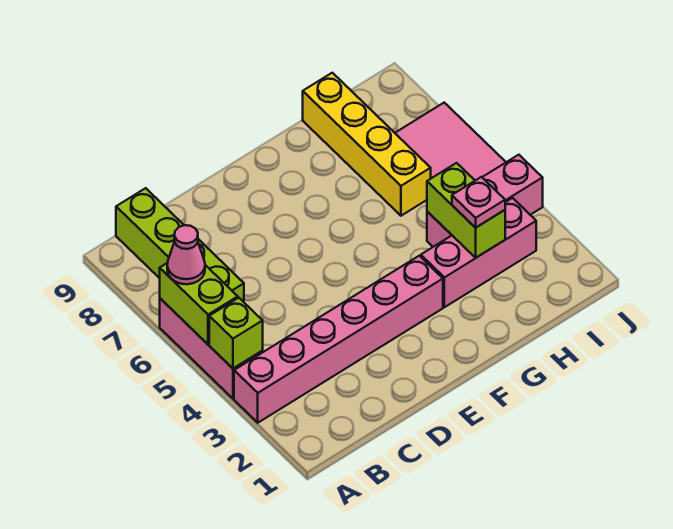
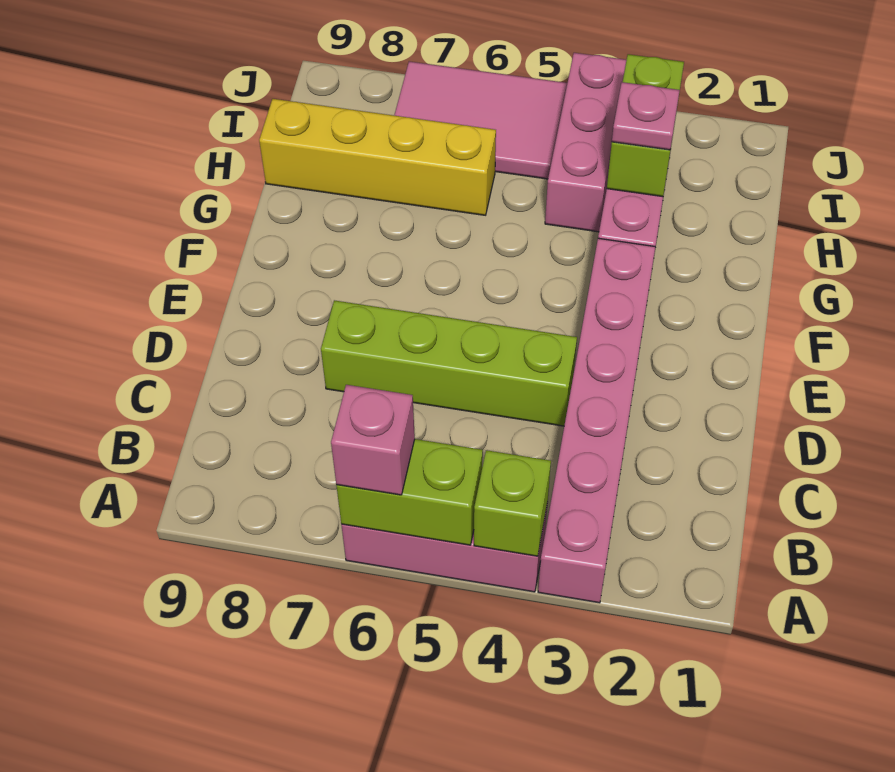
pink 1x1 cone [167,225,205,284] -> pink 1x1 brick [331,385,415,495]
lime 1x4 brick [116,188,244,302] -> lime 1x4 brick moved to [321,300,577,426]
lime 1x2 brick [427,163,505,258] -> lime 1x2 brick turned to [607,54,684,197]

